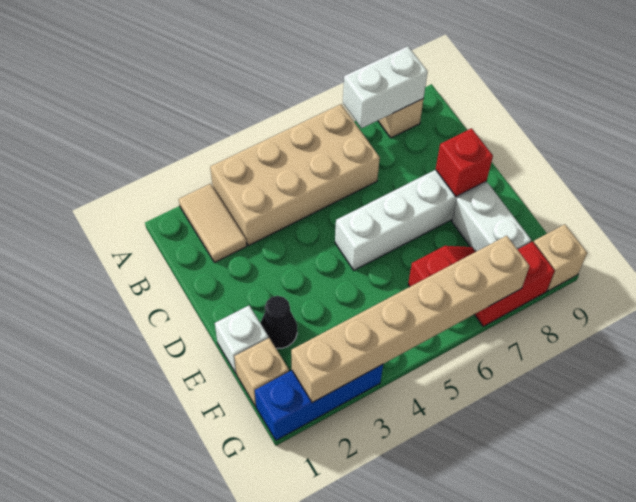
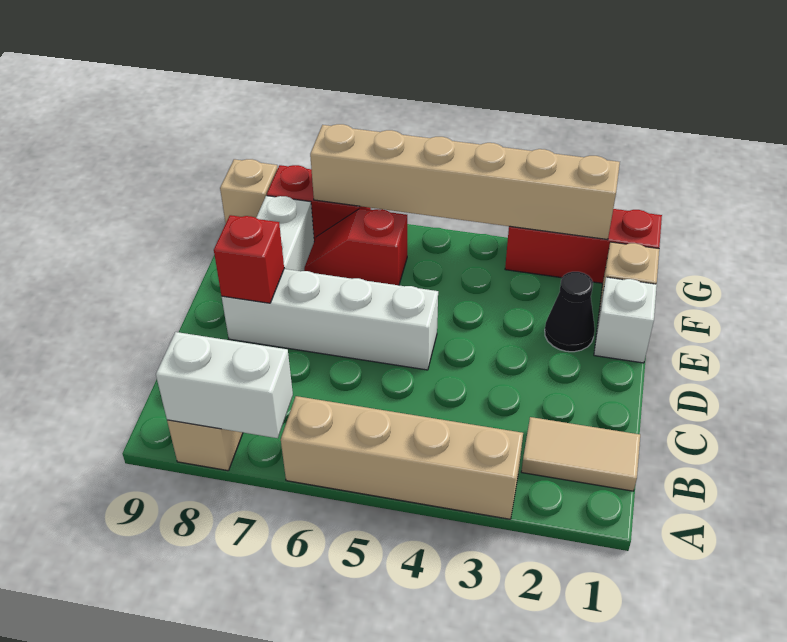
tan 1x2 tile [179,184,247,263] -> tan 1x2 tile turned to [521,417,640,491]
tan 2x4 brick [210,104,380,246] -> tan 1x4 brick [281,396,523,519]
blue 1x3 brick [255,364,383,440] -> red 1x3 brick [505,209,662,283]

